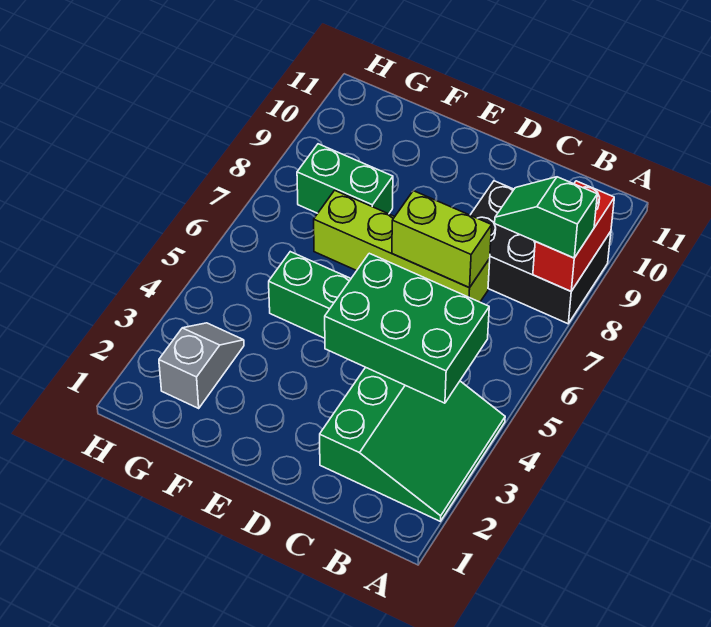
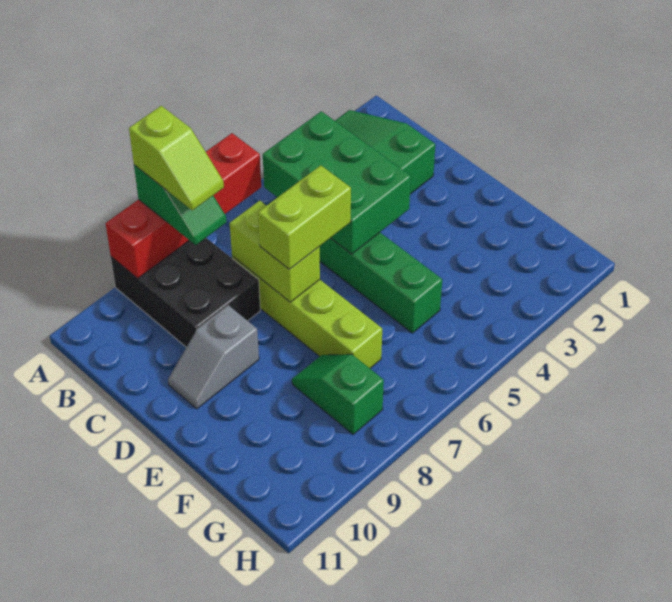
red 1x2 brick [533,181,614,291] -> red 1x4 brick [106,133,261,278]
none -> lime 1x2 slope [129,106,224,210]
none -> lime 1x2 brick [258,165,351,269]
green 1x2 brick [297,144,393,214] -> green 1x2 slope [292,354,384,434]
grey 1x2 slope [159,323,244,408] -> grey 1x2 slope moved to [168,305,259,409]

